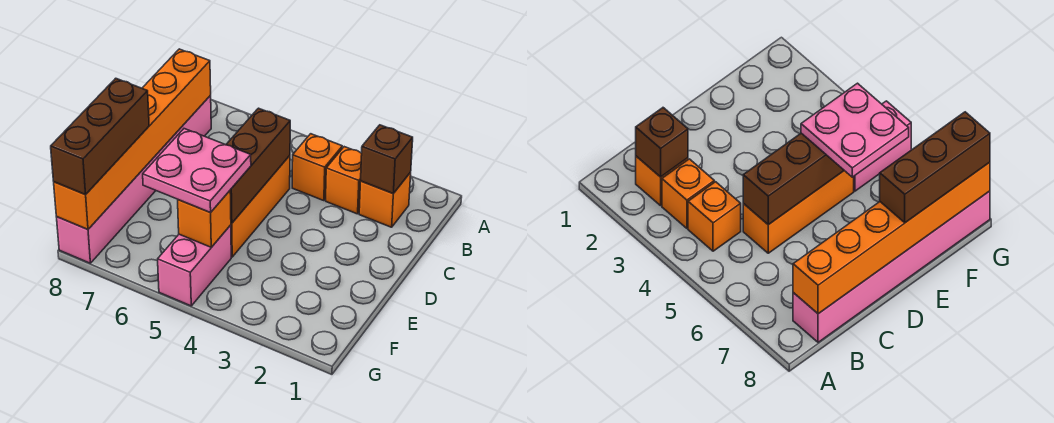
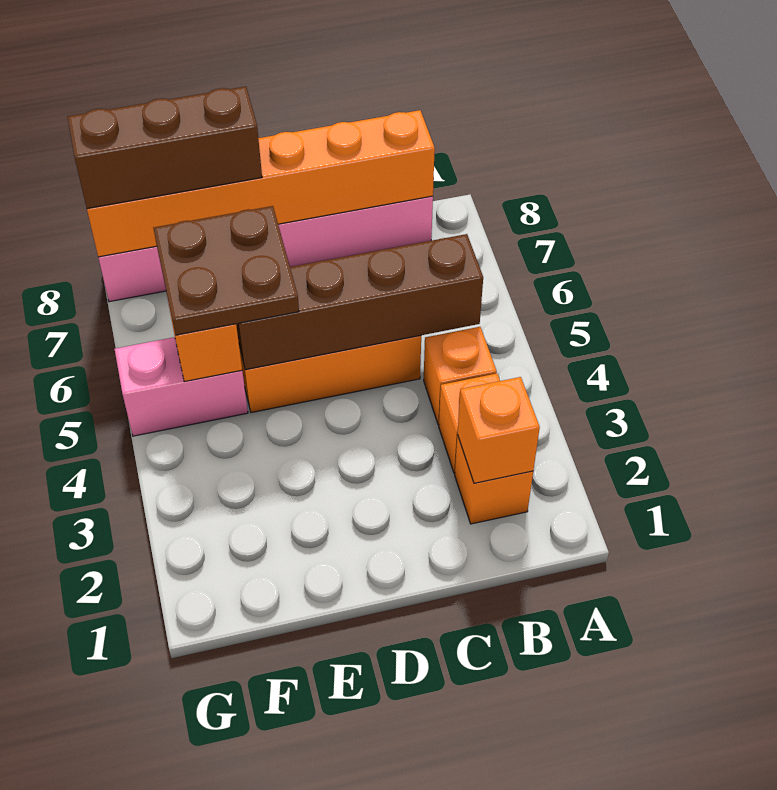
brown 1x1 brick [361,125,413,193] -> orange 1x1 brick [457,377,540,483]
brown 1x3 brick [226,108,290,223] -> brown 1x4 brick [236,234,483,370]
pink 2x2 plate [143,129,251,213] -> brown 2x2 plate [154,206,299,335]

